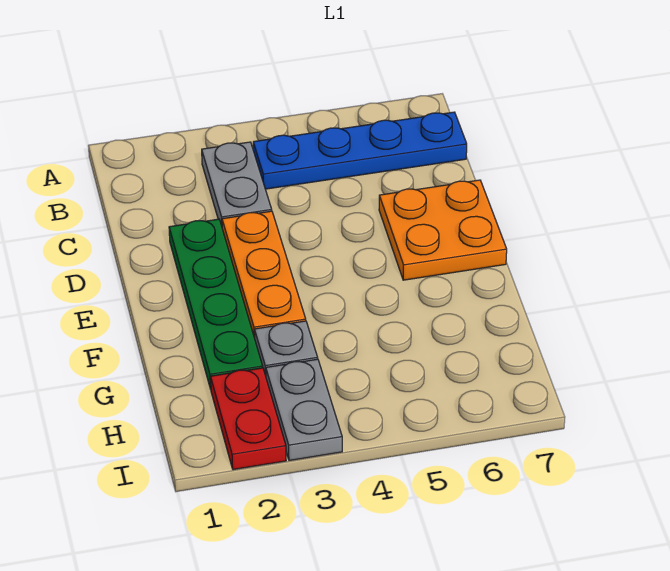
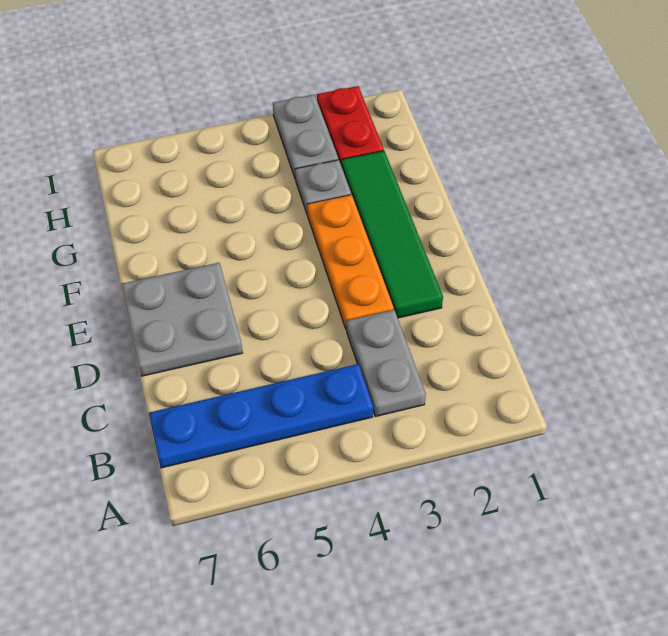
green 1x4 plate [169,219,263,389] -> green 1x4 tile [341,151,443,318]
orange 2x2 plate [379,180,507,280] -> grey 2x2 plate [122,263,242,376]

